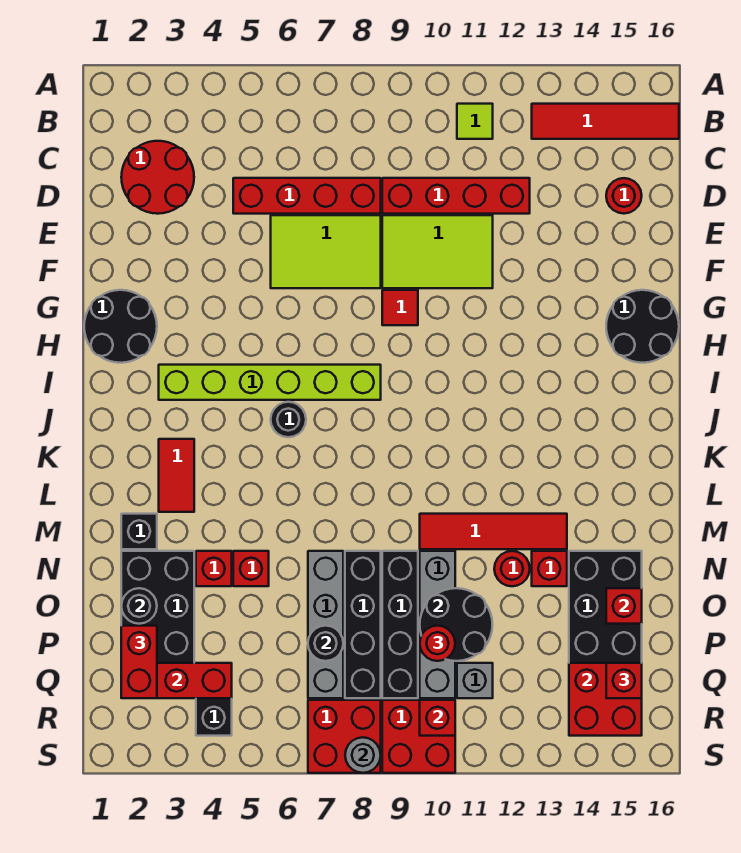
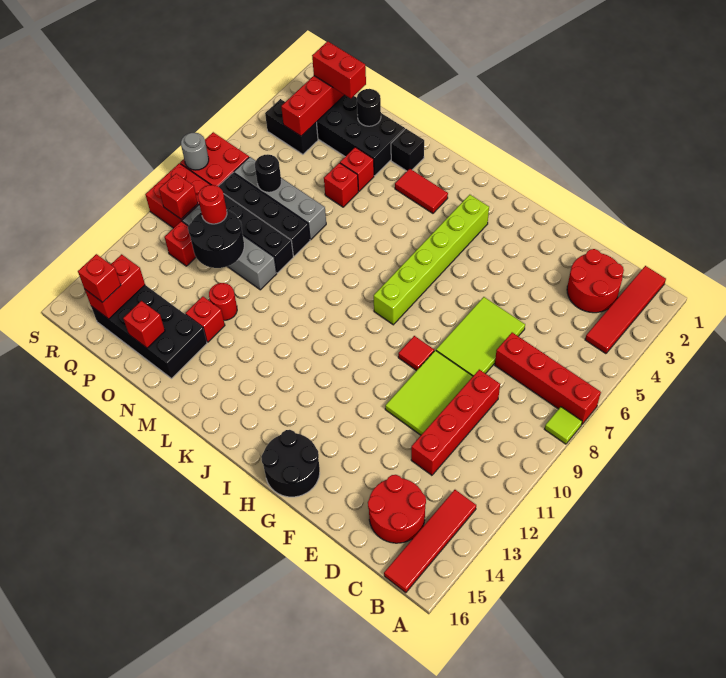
lime 1x1 tile [457,104,493,139] -> lime 1x1 tile moved to [545,407,582,444]
red 1x4 brick [233,178,381,214] -> red 1x4 brick turned to [495,333,601,424]
red 1x1 round brick [606,178,642,214] -> red 2x2 round brick [368,475,426,543]
black 2x2 round brick [84,290,157,363] -> none
black 1x1 round brick [271,402,306,437] -> none
red 1x4 tile [420,514,567,549] -> red 1x4 tile moved to [585,266,666,354]
grey 1x1 brick [457,663,493,698] -> red 1x1 brick [165,221,196,266]
red 2x2 brick [569,663,642,736] -> red 1x2 brick [85,254,145,319]

